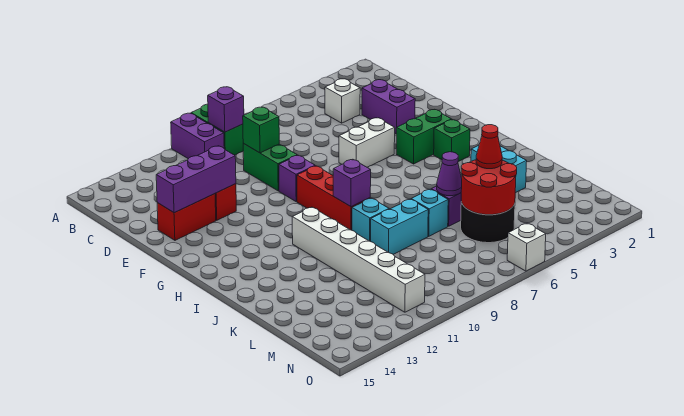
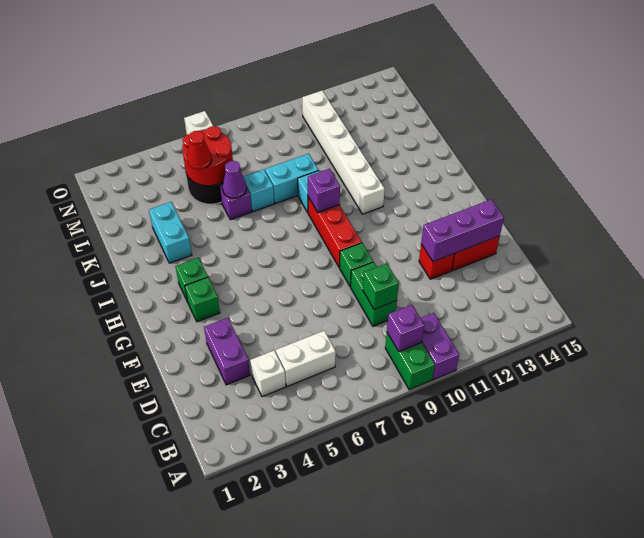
white 1x2 brick [339,118,395,167] -> white 1x2 brick moved to [276,331,336,386]
purple 1x1 brick [279,155,315,201] -> green 1x1 brick [340,243,373,287]
green 1x2 brick [396,110,452,164] -> green 1x1 brick [185,277,220,322]

